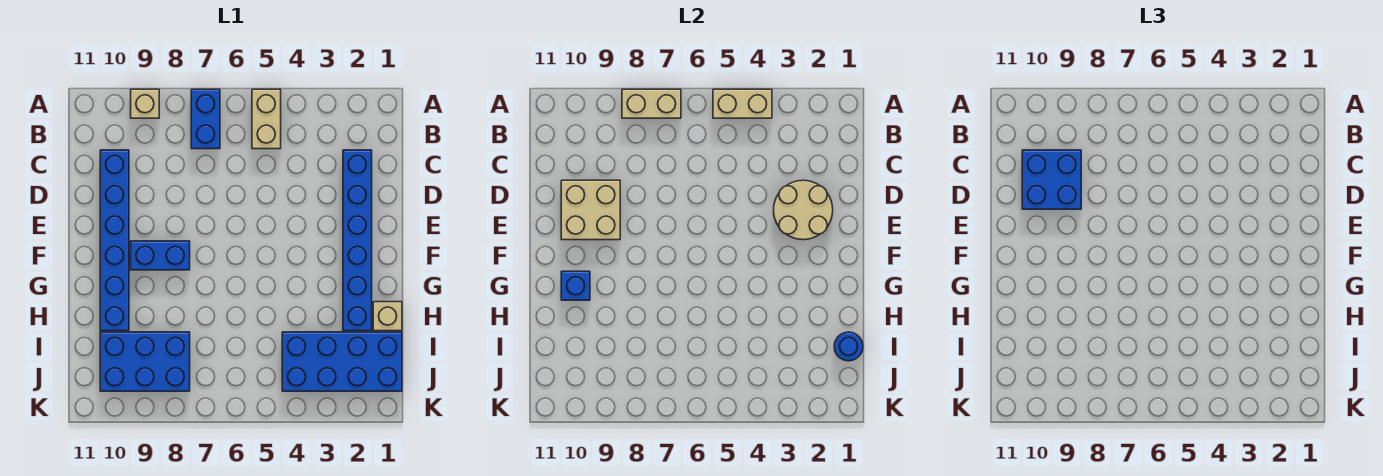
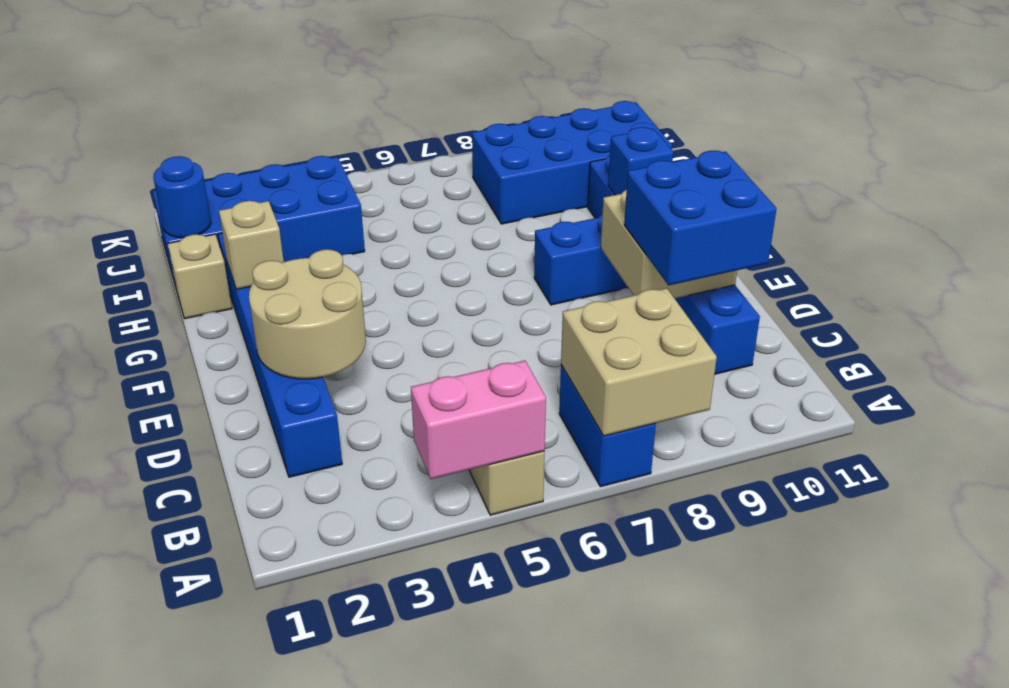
tan 1x2 brick [713,89,772,118] -> pink 1x2 brick [411,361,546,479]
tan 1x2 brick [622,89,681,118] -> tan 2x2 brick [561,288,717,436]
tan 1x1 brick [131,89,159,118] -> tan 1x1 brick moved to [219,201,284,289]
blue 2x3 brick [100,332,190,391] -> blue 2x4 brick [472,101,672,224]

